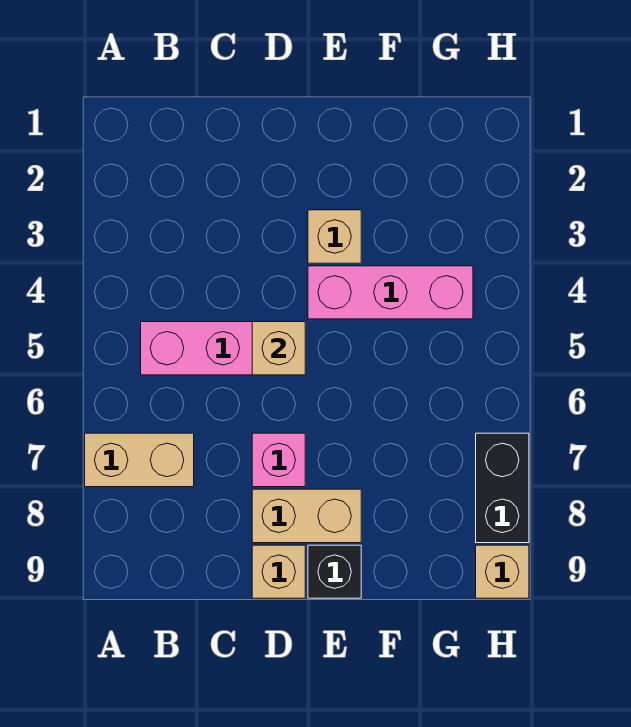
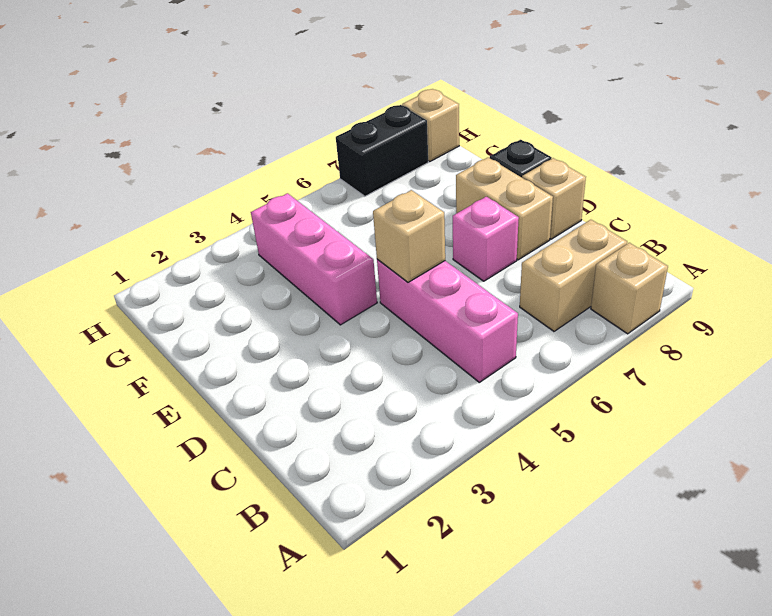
tan 1x2 brick [85,433,194,487] -> tan 1x2 brick turned to [520,220,627,331]
tan 1x1 brick [308,210,361,263] -> tan 1x1 brick moved to [591,243,668,334]

